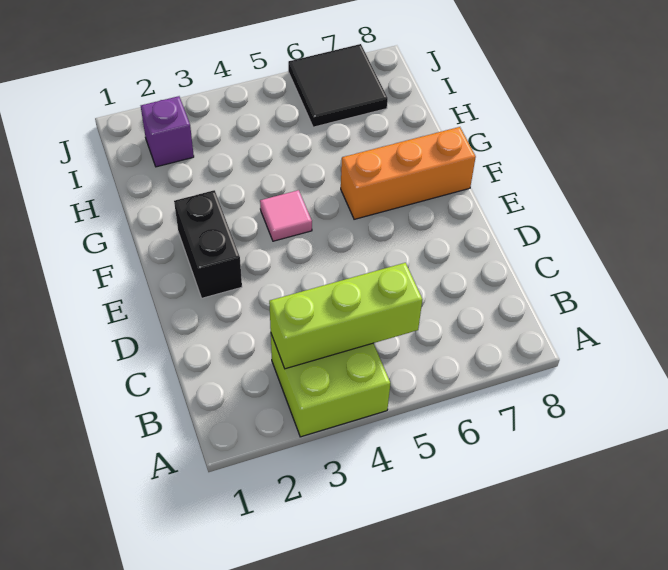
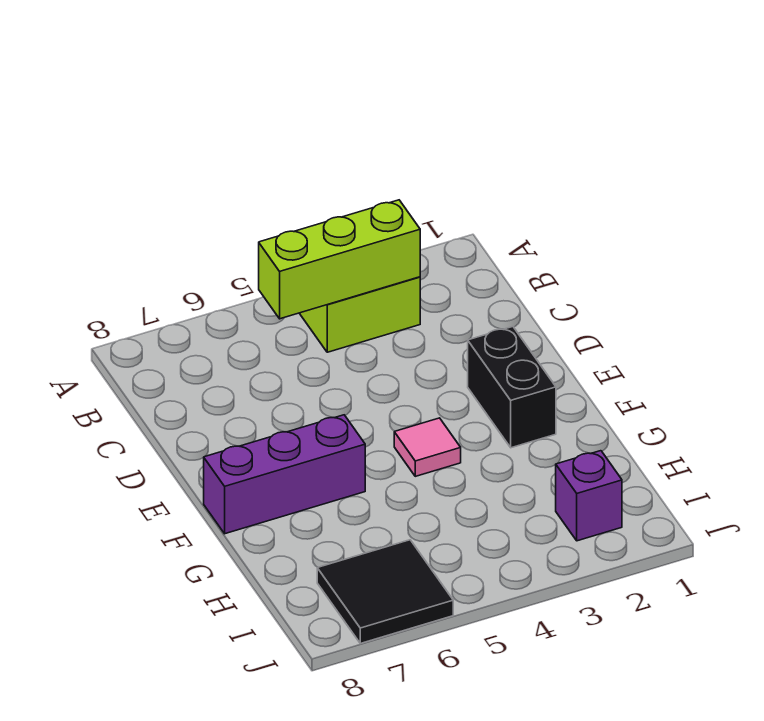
orange 1x3 brick [341,127,476,219] -> purple 1x3 brick [204,415,365,534]

